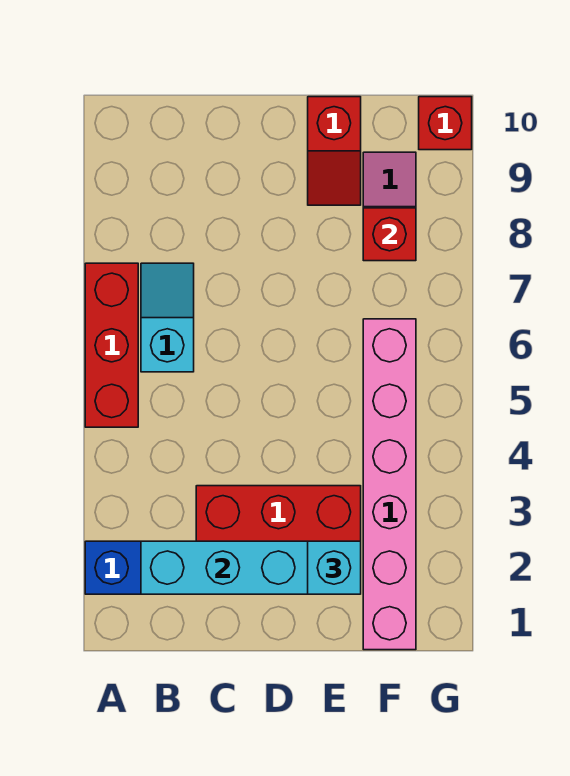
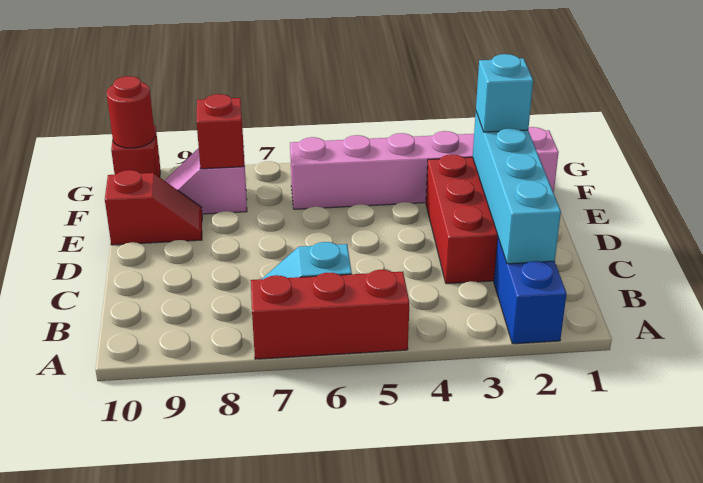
none -> red 1x1 round brick [106,76,155,148]

